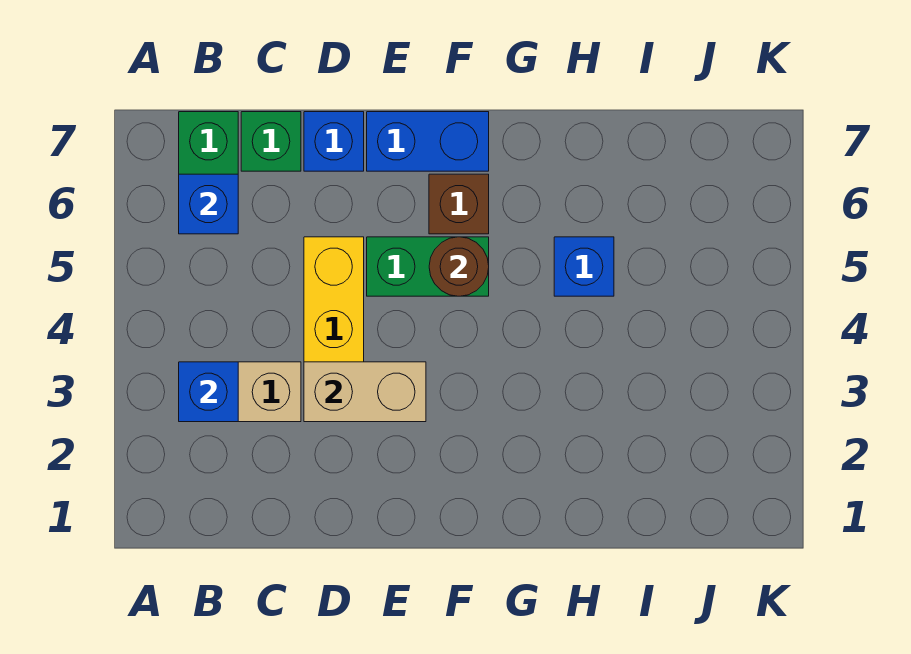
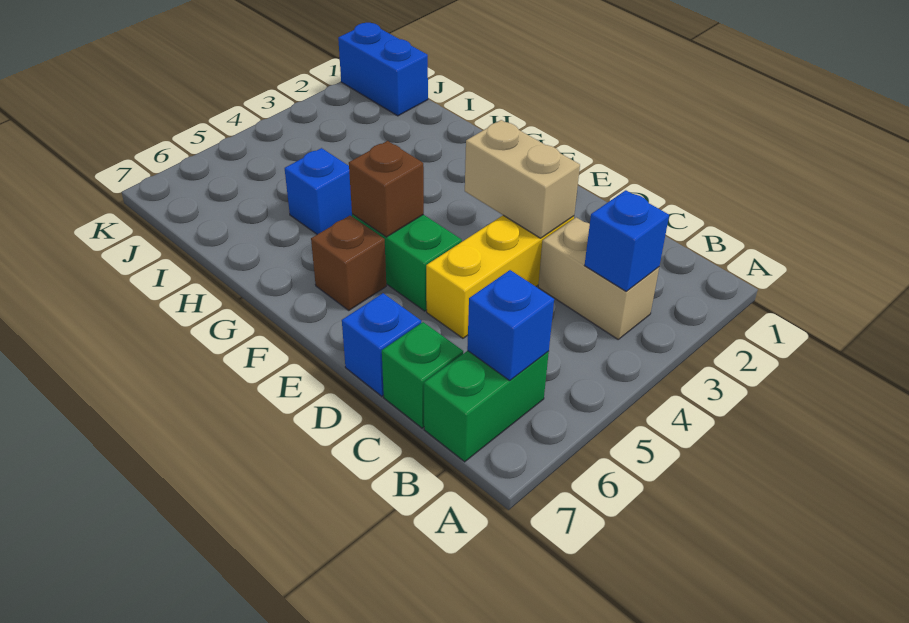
blue 1x2 brick [367,112,489,171] -> blue 1x2 brick moved to [338,23,428,116]
brown 1x1 round brick [429,237,489,296] -> brown 1x1 brick [349,141,424,237]

